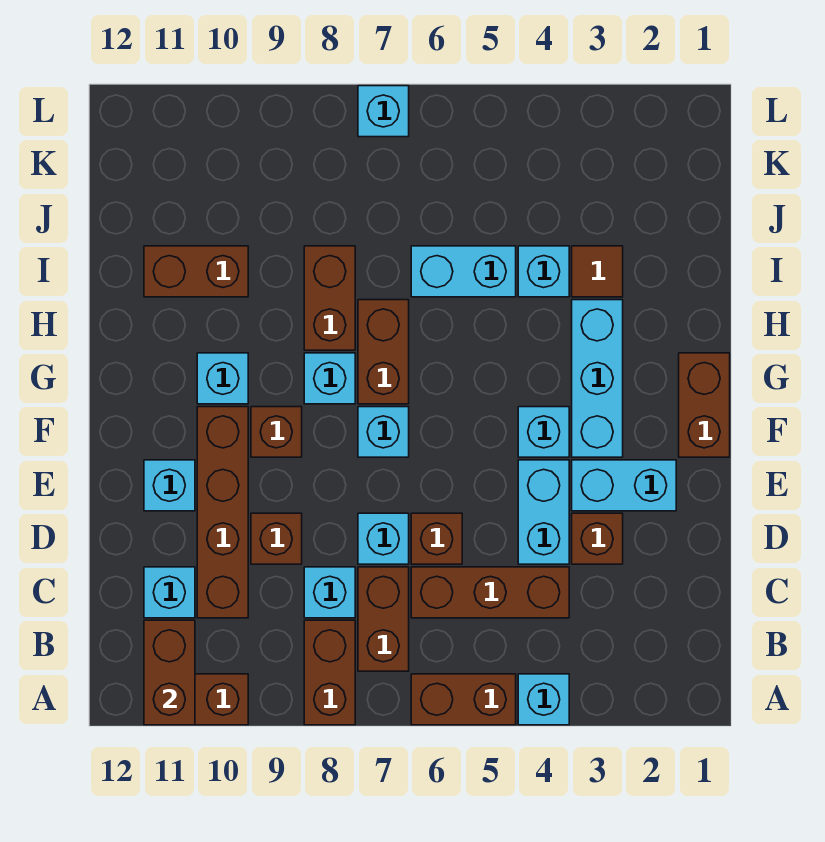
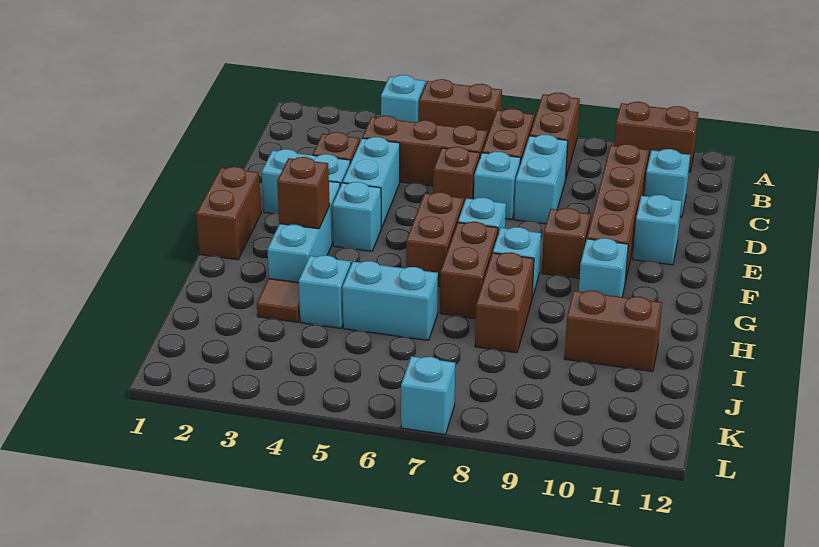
brown 1x2 brick [144,620,195,725] -> brown 1x2 brick moved to [406,192,464,287]
cyan 1x1 brick [304,567,355,618] -> cyan 1x2 brick [514,135,568,224]
brown 1x1 brick [251,513,302,564] -> brown 1x1 brick moved to [277,157,330,229]

